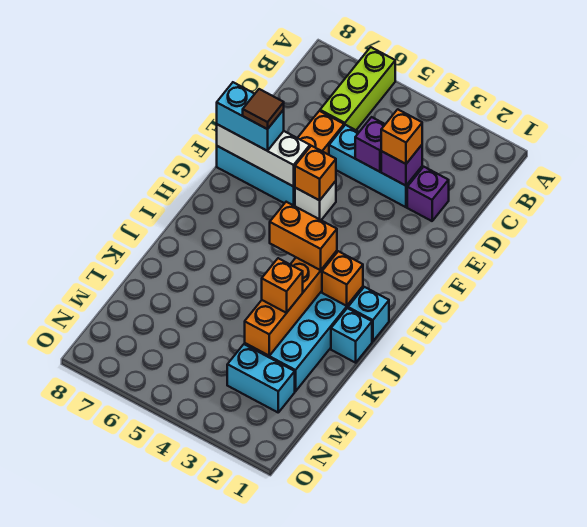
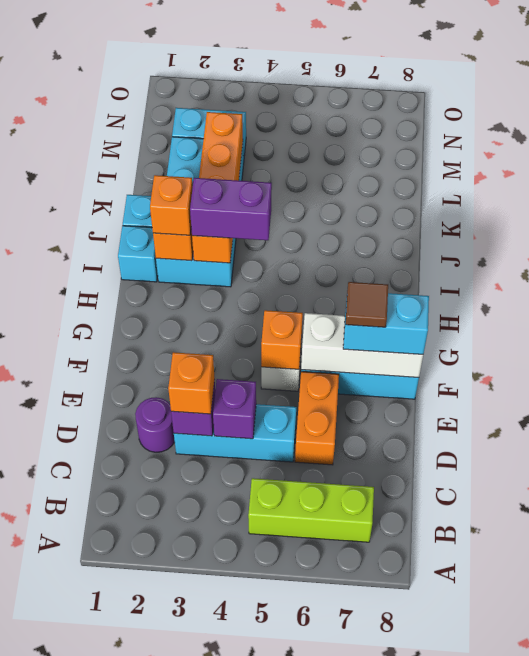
lime 1x3 brick [320,47,395,130] -> lime 1x3 brick turned to [248,478,374,542]
purple 1x1 brick [407,167,449,221] -> purple 1x1 round brick [135,397,175,452]
orange 1x2 brick [270,202,337,270] -> purple 1x2 brick [190,178,272,240]
orange 1x1 brick [262,258,303,313] -> orange 1x1 brick moved to [150,175,193,235]

